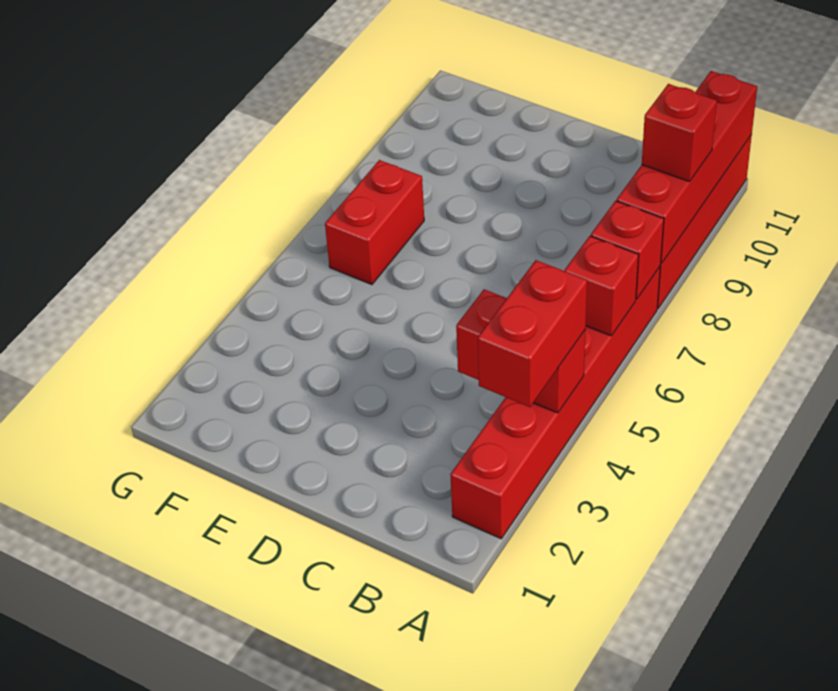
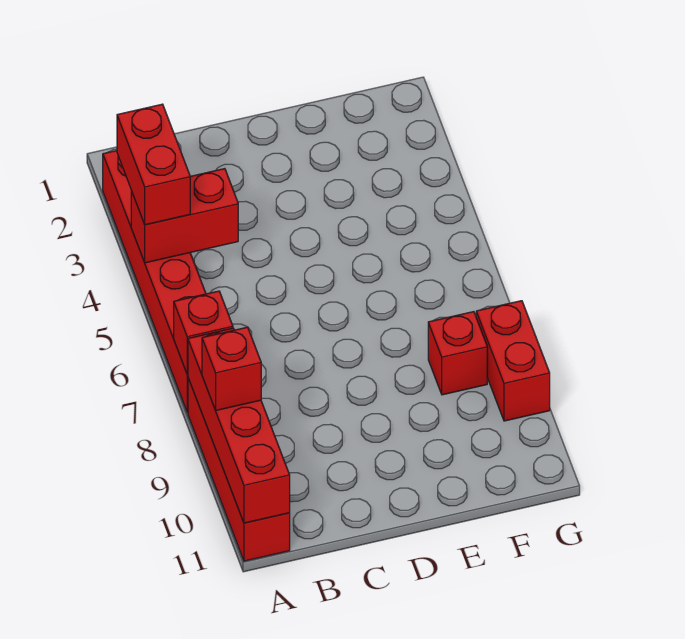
red 1x1 brick [564,236,639,336] -> red 1x1 brick moved to [428,312,487,395]
red 1x2 brick [325,160,424,285] -> red 1x2 brick moved to [476,301,550,421]

